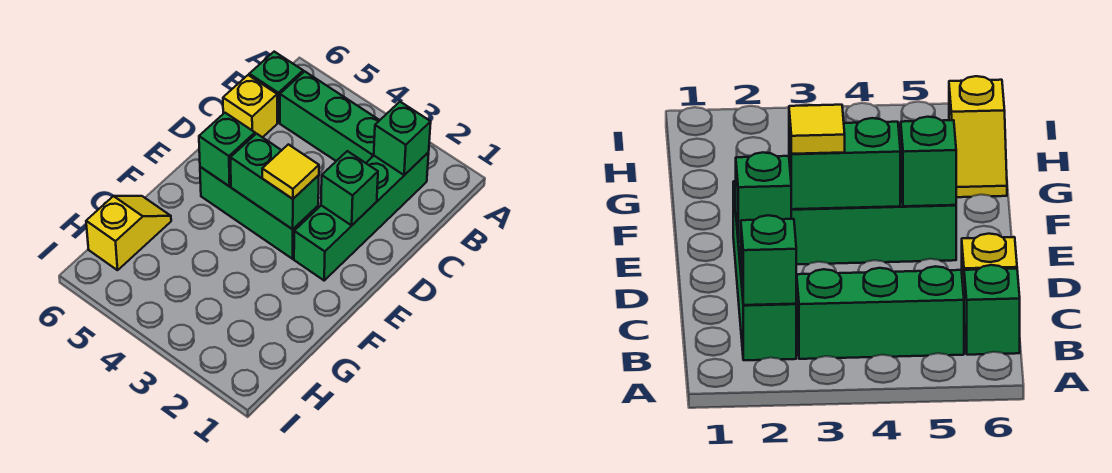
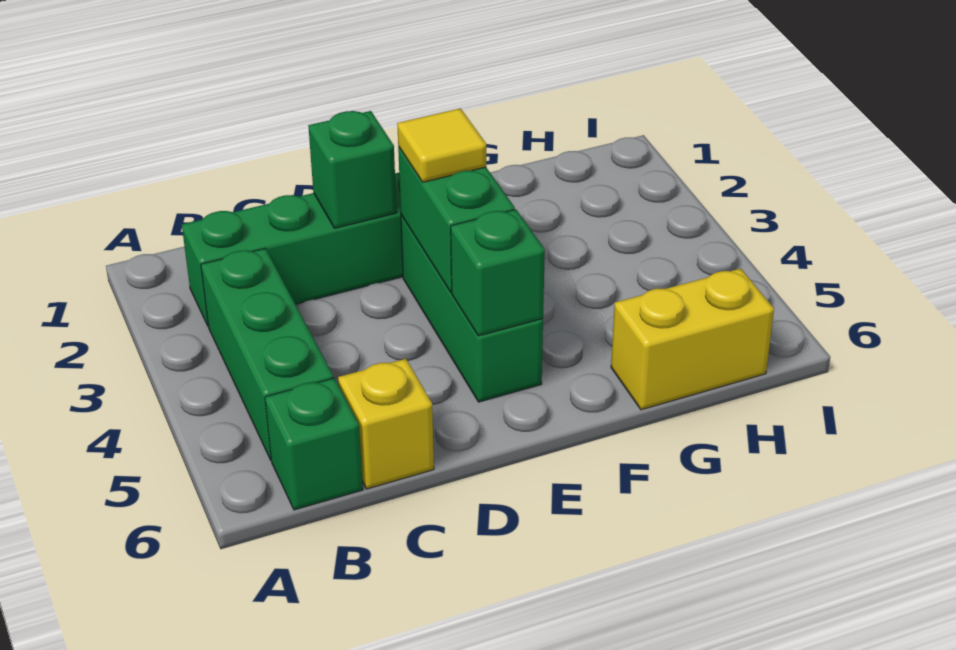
green 1x1 brick [374,102,431,175] -> none
yellow 1x2 slope [86,196,171,270] -> yellow 1x2 brick [611,269,774,410]

